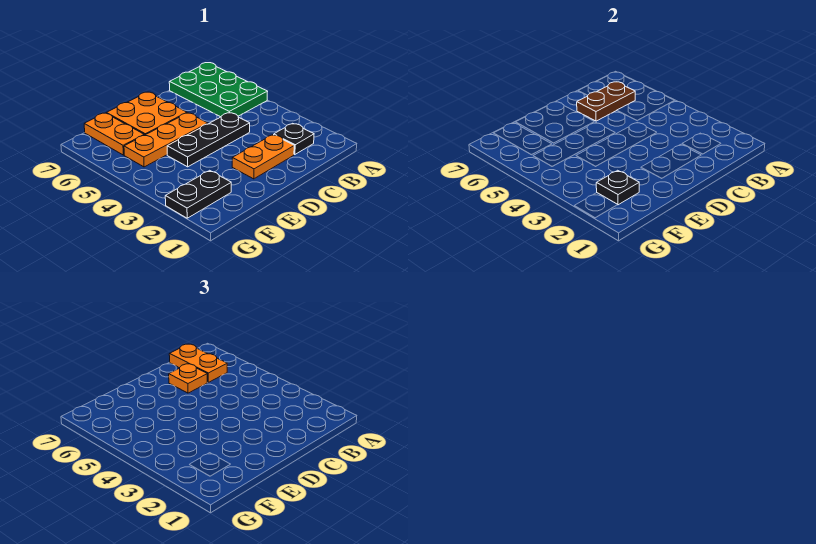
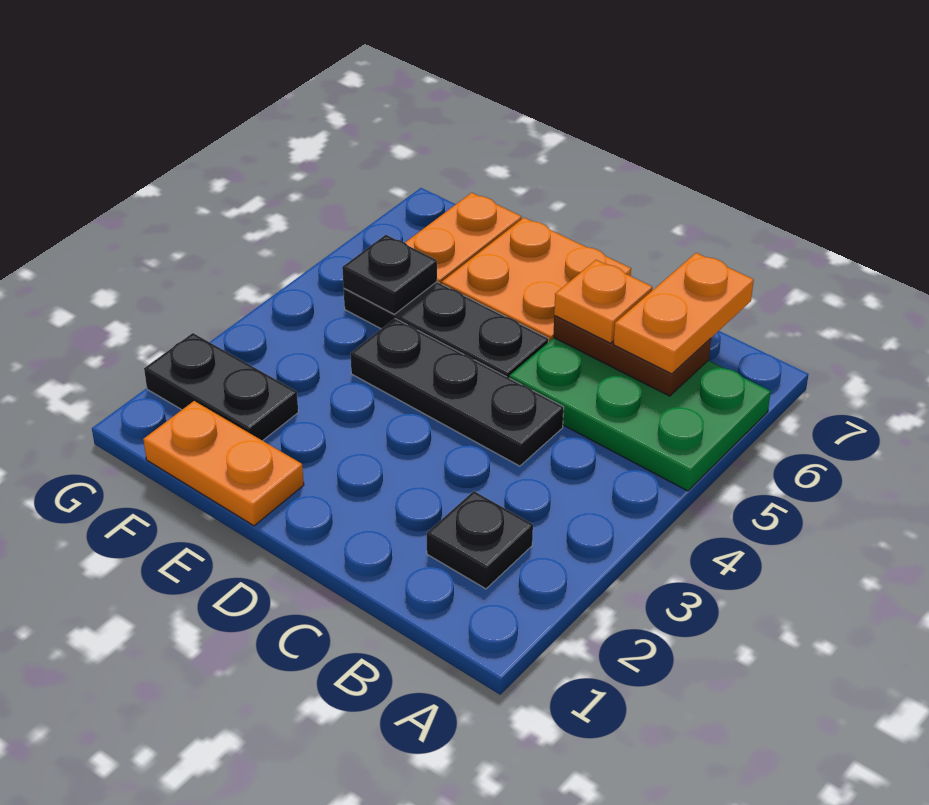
green 2x3 plate [169,63,268,117] -> green 2x3 plate turned to [509,338,771,491]
orange 1x2 plate [232,135,294,179] -> orange 1x2 plate moved to [143,401,304,526]
orange 1x3 plate [124,113,208,167] -> black 1x3 plate [344,282,548,378]
black 1x1 plate [596,170,639,205] -> black 1x1 plate moved to [342,235,437,314]

